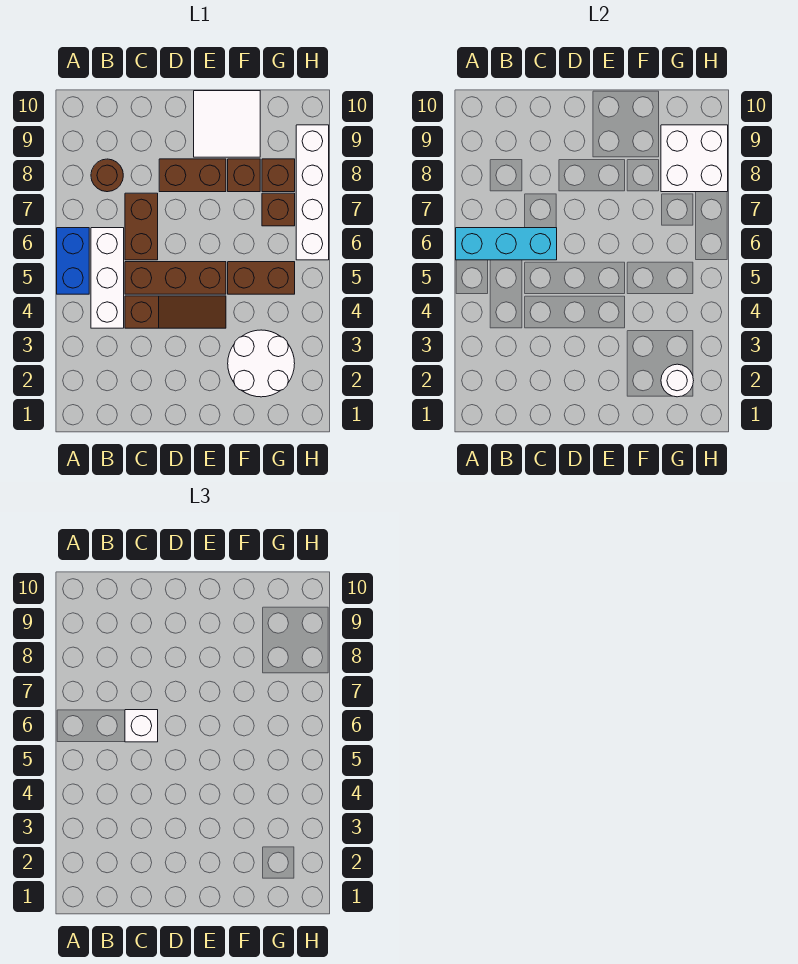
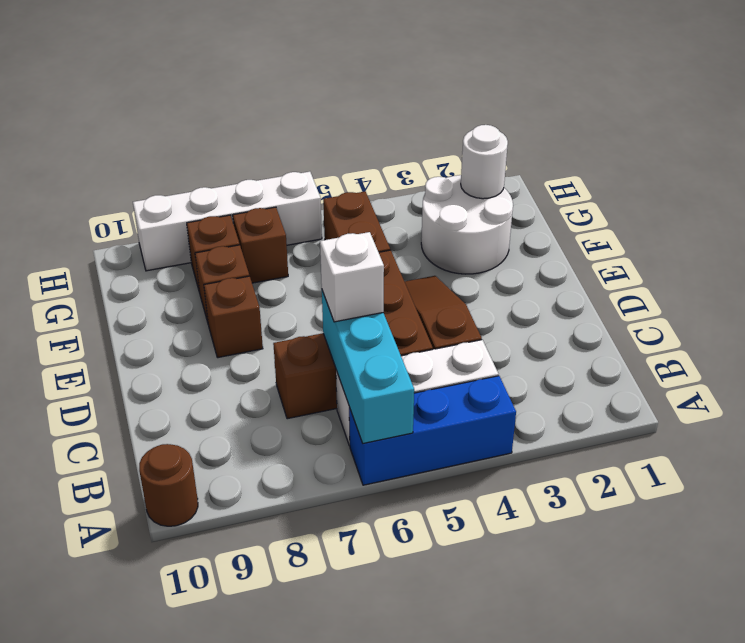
blue 1x2 brick [57,228,89,294] -> blue 1x3 brick [349,376,516,485]
brown 1x1 round brick [91,159,123,192] -> brown 1x1 round brick moved to [139,444,198,526]
brown 1x2 brick [159,159,226,192] -> brown 1x1 brick [204,276,263,358]
white 2x2 tile [194,91,260,157] -> none
white 2x2 brick [661,125,728,192] -> none

